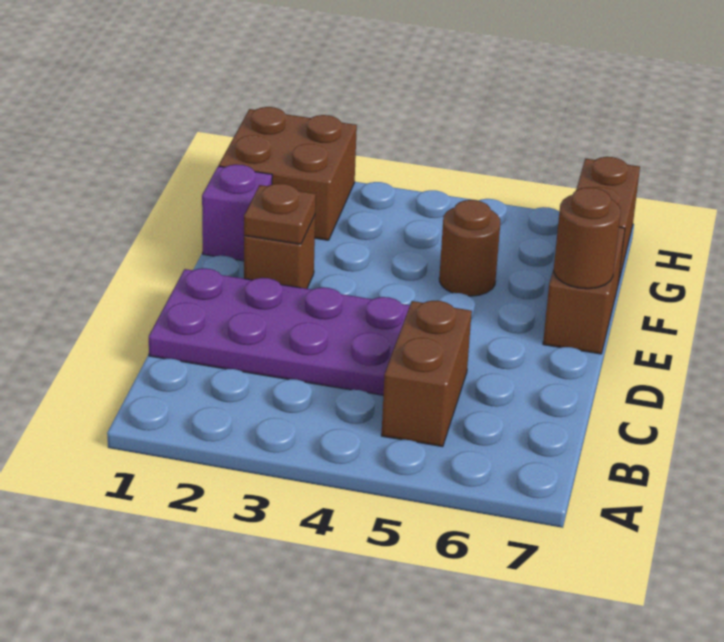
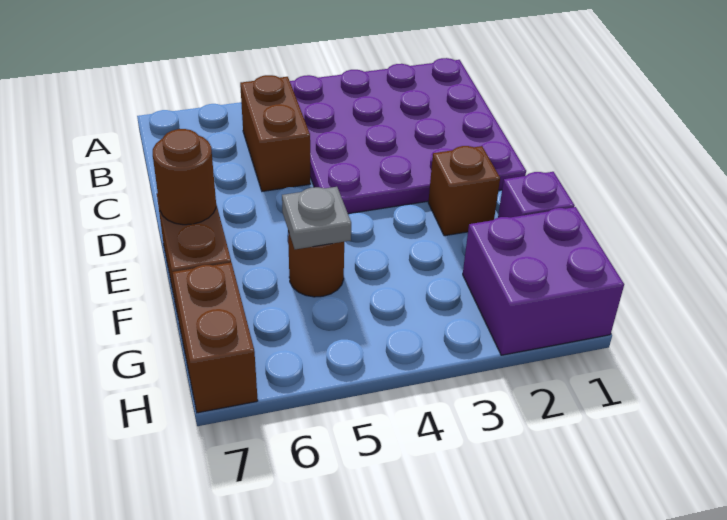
purple 2x4 plate [149,268,410,395] -> purple 4x4 plate [290,58,526,214]
brown 1x1 plate [244,183,316,244] -> none
none -> grey 1x1 plate [282,187,351,249]
brown 2x2 brick [219,107,357,240] -> purple 2x2 brick [463,207,624,355]

